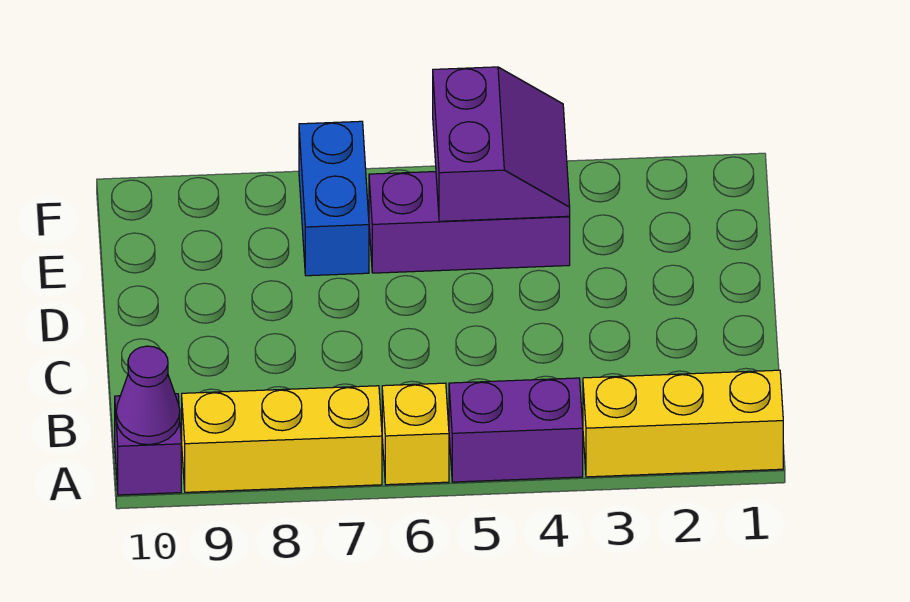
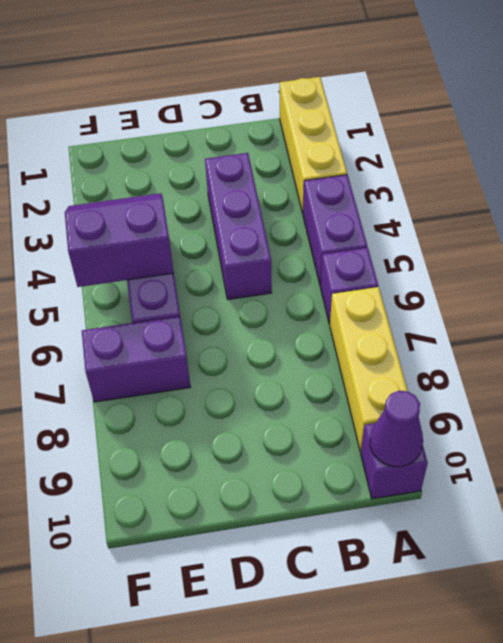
yellow 1x1 brick [382,383,449,485] -> purple 1x1 brick [321,248,378,324]
none -> purple 1x3 brick [205,153,272,299]
blue 1x2 brick [299,121,369,276] -> purple 1x2 brick [82,316,191,402]

